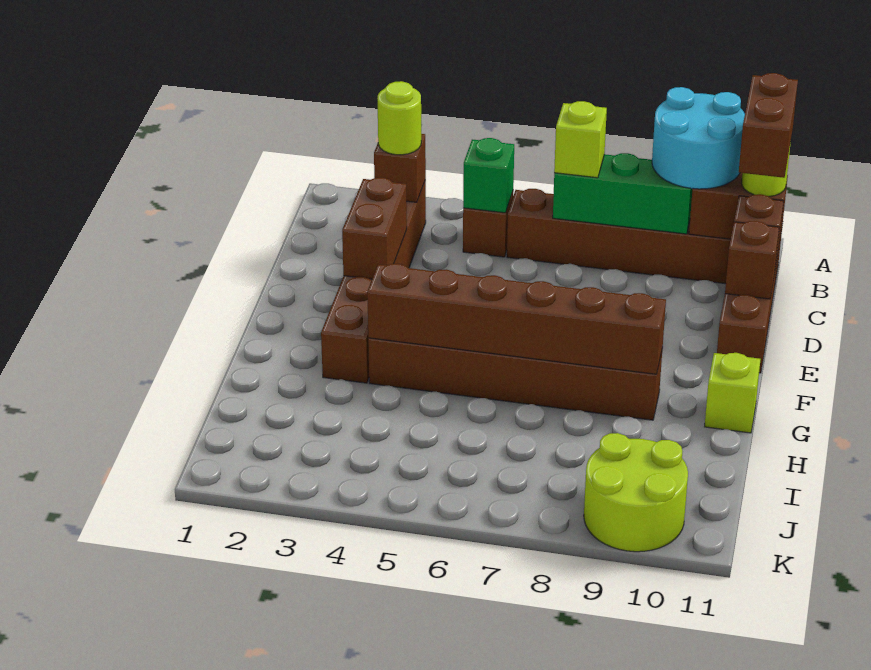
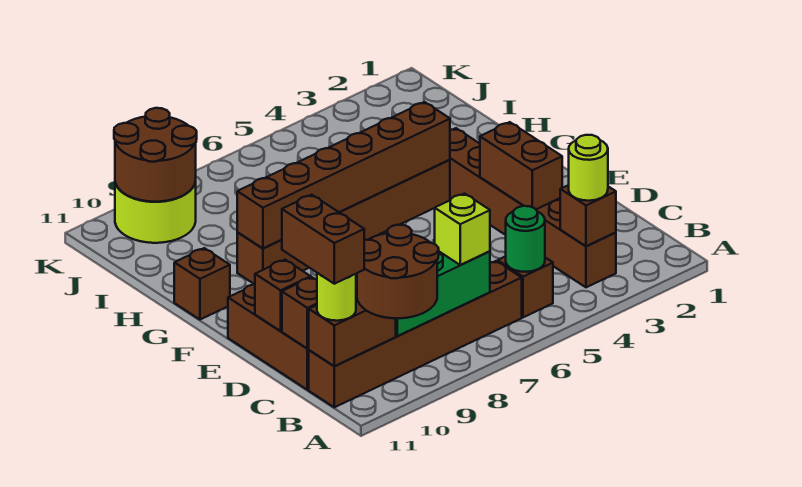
cyan 2x2 round brick [652,87,745,189] -> brown 2x2 round brick [357,225,439,318]
green 1x1 brick [463,138,514,213] -> green 1x1 round brick [506,206,545,272]
lime 1x1 brick [705,353,760,433] -> brown 1x1 brick [174,248,230,320]
none -> brown 2x2 round brick [114,108,197,202]

